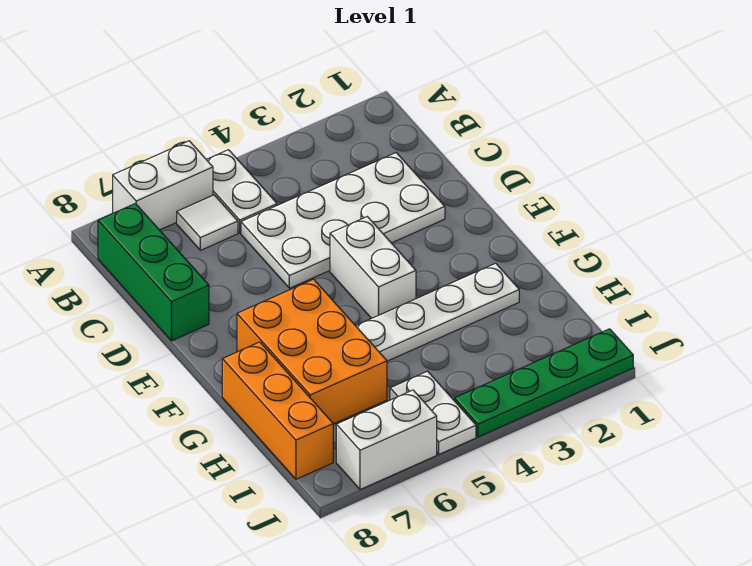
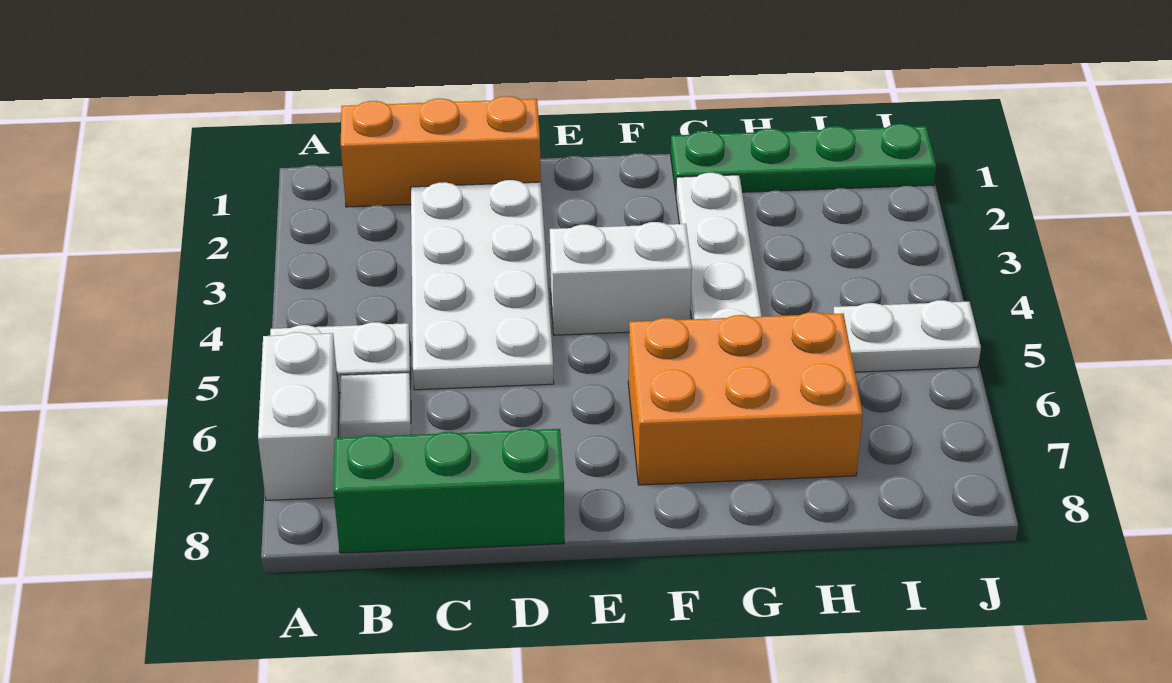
orange 1x3 brick [222,342,333,479] -> orange 1x3 brick moved to [341,96,541,207]
green 1x4 plate [454,329,633,437] -> green 1x4 plate turned to [671,124,936,193]
white 1x2 brick [336,390,437,490] -> none

